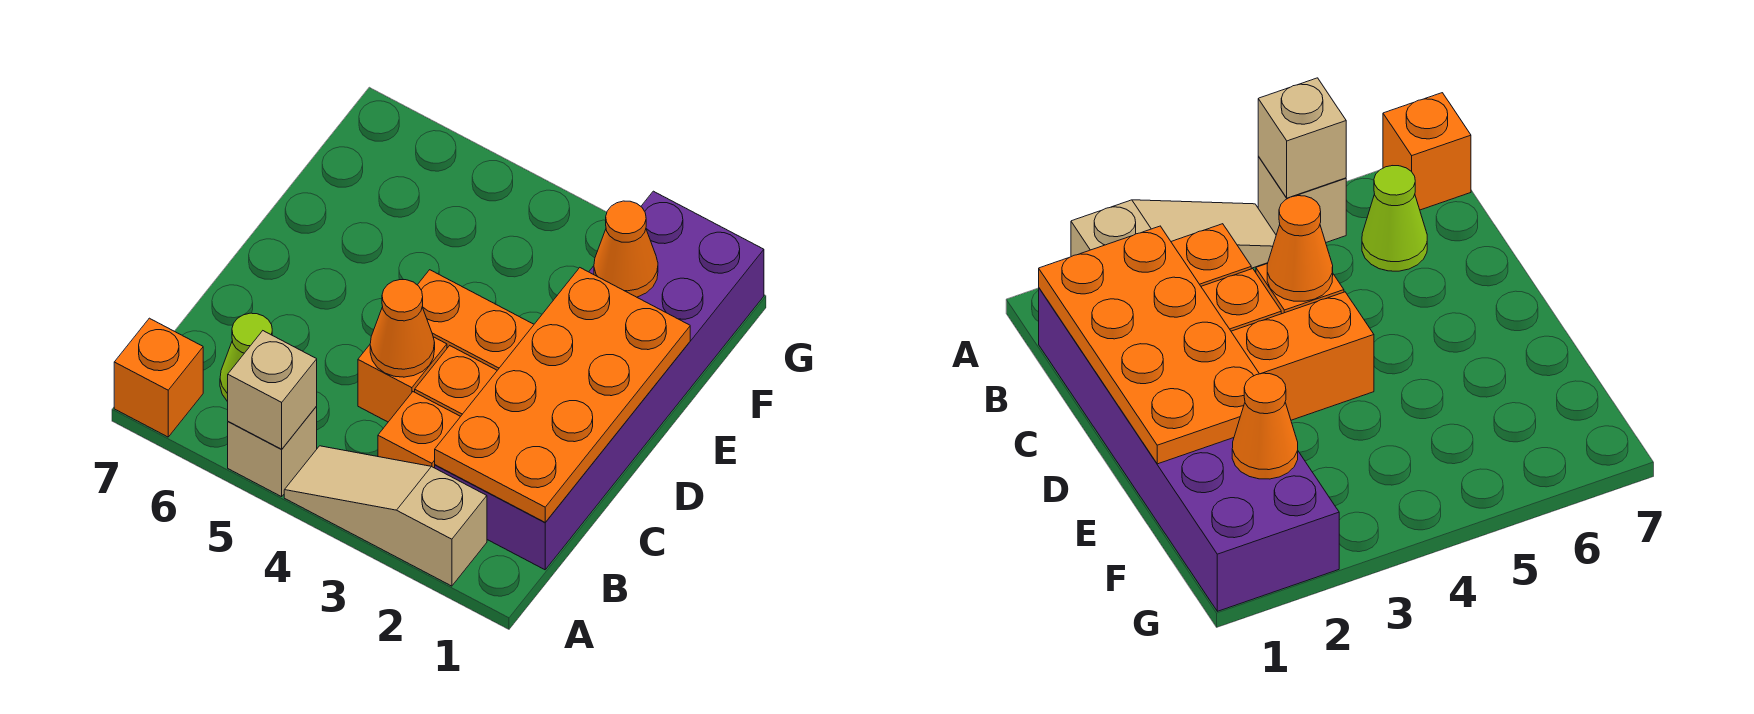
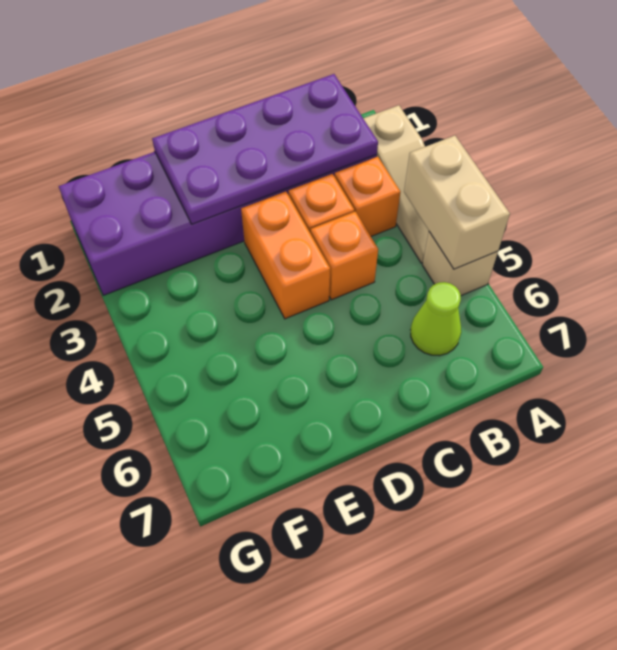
tan 1x1 brick [228,331,317,449] -> tan 1x2 brick [404,136,510,269]
orange 1x1 brick [114,318,203,437] -> none
orange 2x4 plate [435,268,690,522] -> purple 2x4 plate [152,74,378,224]
orange 1x1 cone [370,280,435,377] -> none
orange 1x1 cone [594,201,658,297] -> none

